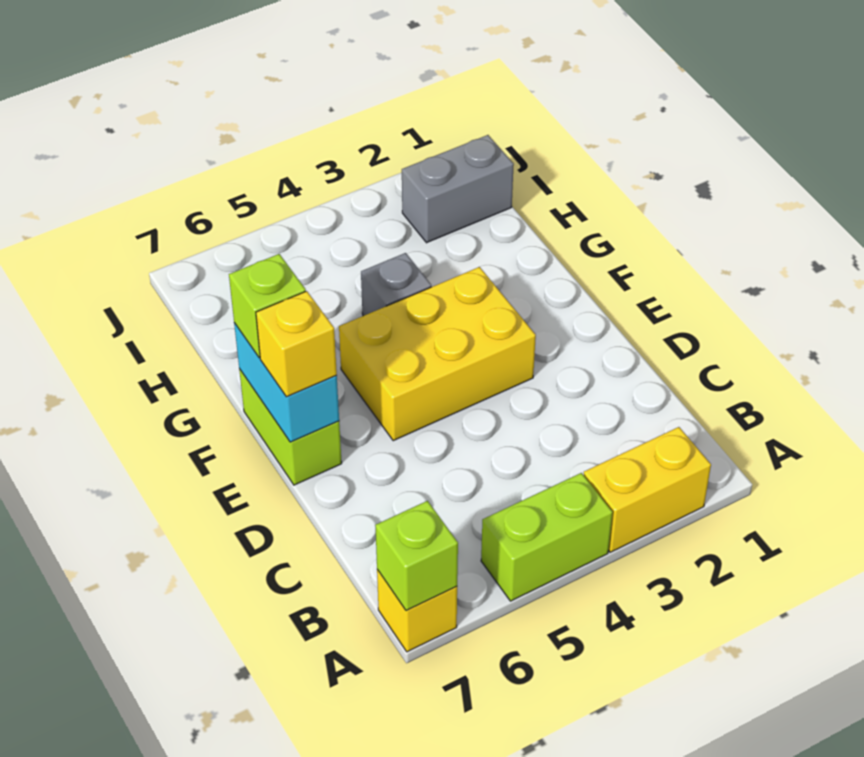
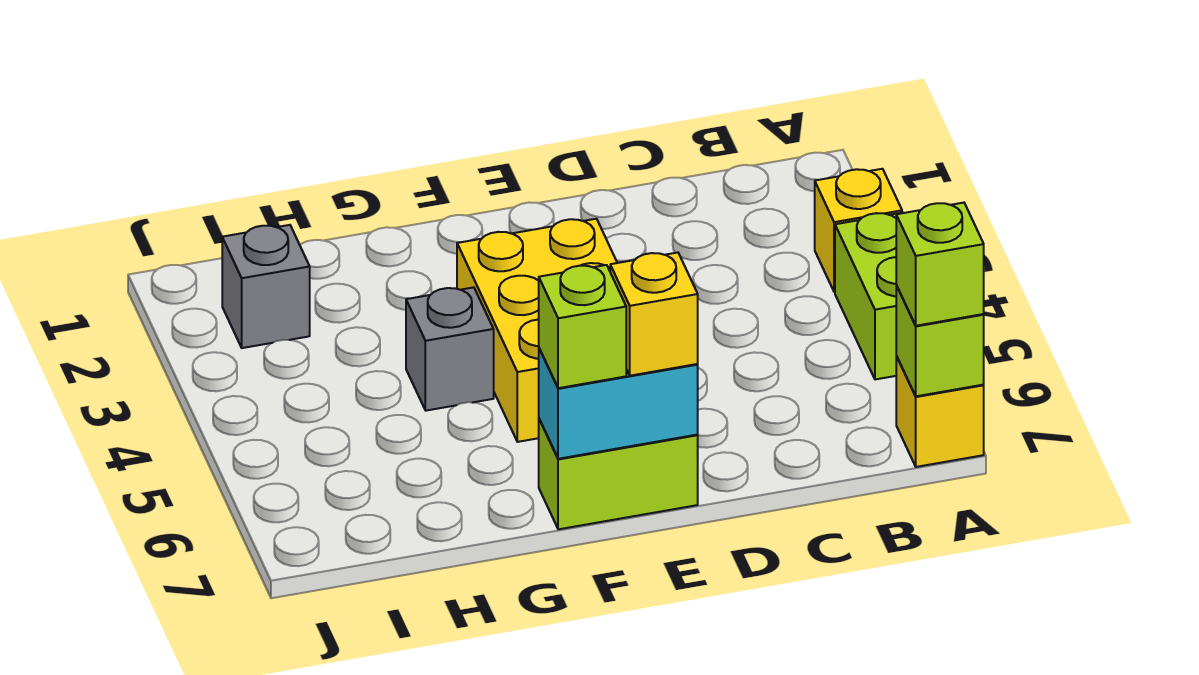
yellow 1x2 brick [584,427,711,552] -> yellow 1x1 brick [815,169,902,292]
none -> lime 1x1 brick [896,203,984,326]
grey 1x2 brick [402,135,514,243] -> grey 1x1 brick [222,225,310,348]

